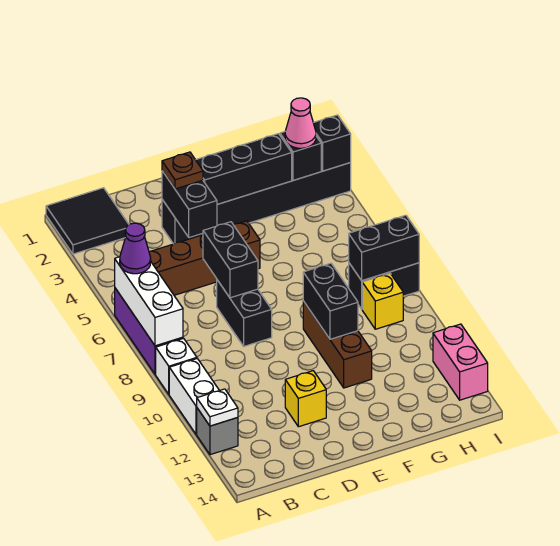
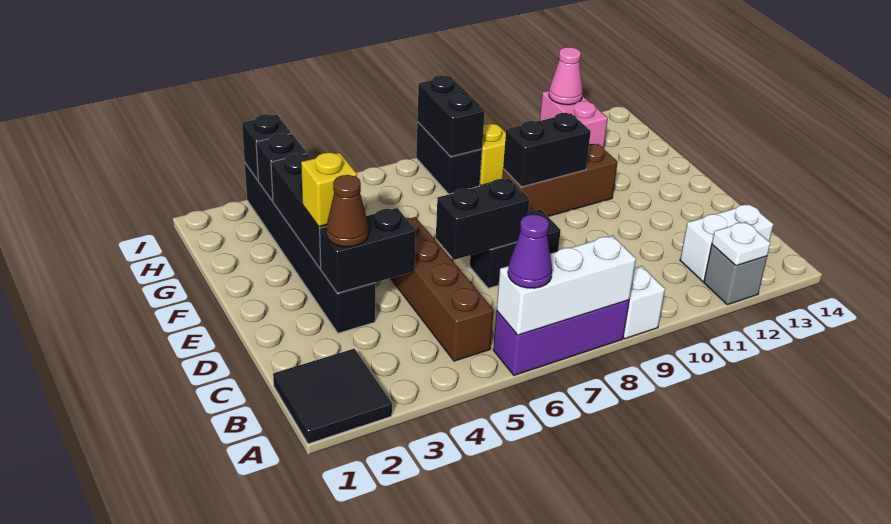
white 1x2 brick [169,359,219,435] -> white 1x2 brick moved to [680,204,773,281]
brown 1x1 plate [162,152,203,189] -> brown 1x1 cone [326,175,369,247]
yellow 1x1 brick [285,371,326,427] -> yellow 1x1 brick moved to [301,152,357,227]
pink 1x1 cone [285,98,316,148] -> pink 1x1 cone moved to [549,47,583,105]
pink 1x2 brick [433,324,488,400] -> pink 1x2 brick turned to [540,91,608,148]

